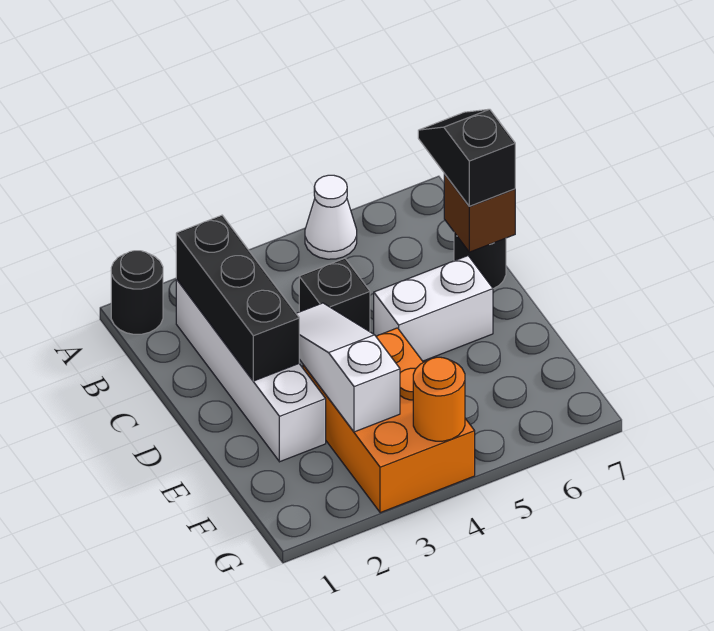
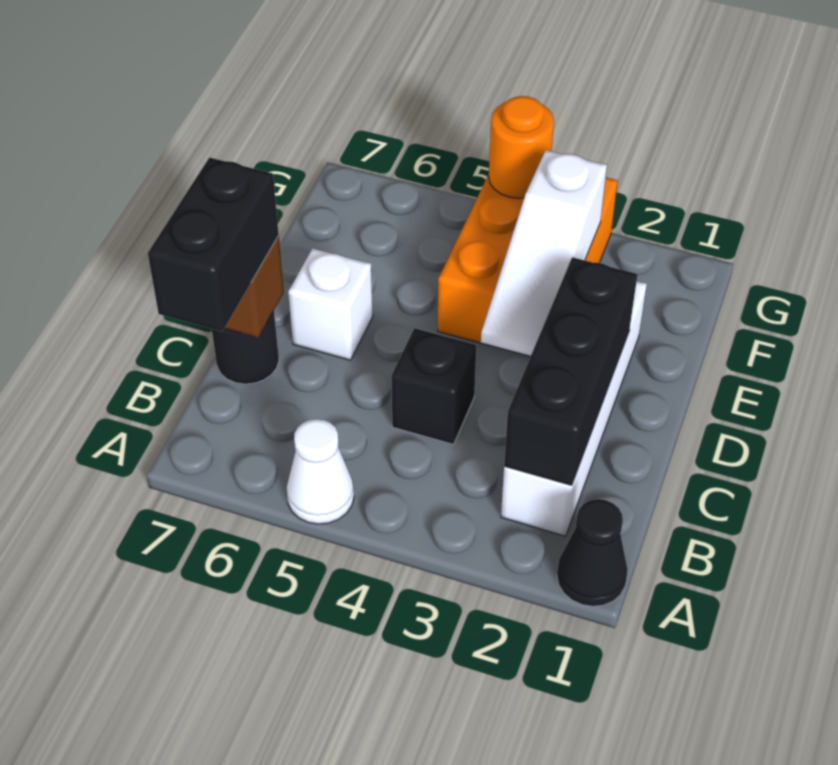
black 1x1 round brick [111,251,163,334] -> black 1x1 cone [557,499,628,606]
black 1x2 slope [418,109,515,206] -> black 1x2 brick [148,158,279,331]
white 1x2 brick [374,256,493,361] -> white 1x1 brick [288,248,373,360]

